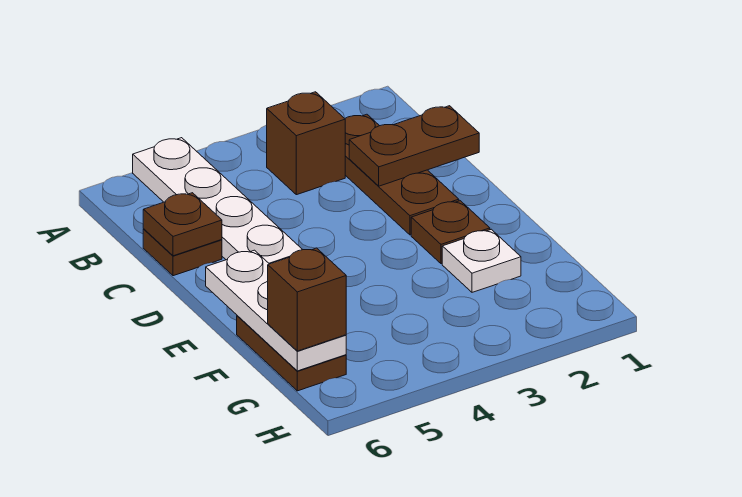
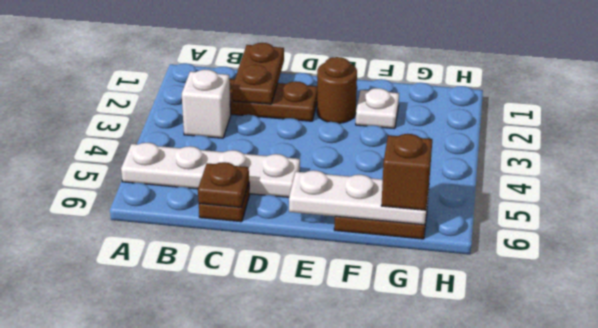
brown 1x1 brick [267,92,345,195] -> white 1x1 brick [182,70,231,138]
brown 1x1 plate [411,201,490,264] -> brown 1x1 round brick [317,57,357,123]

